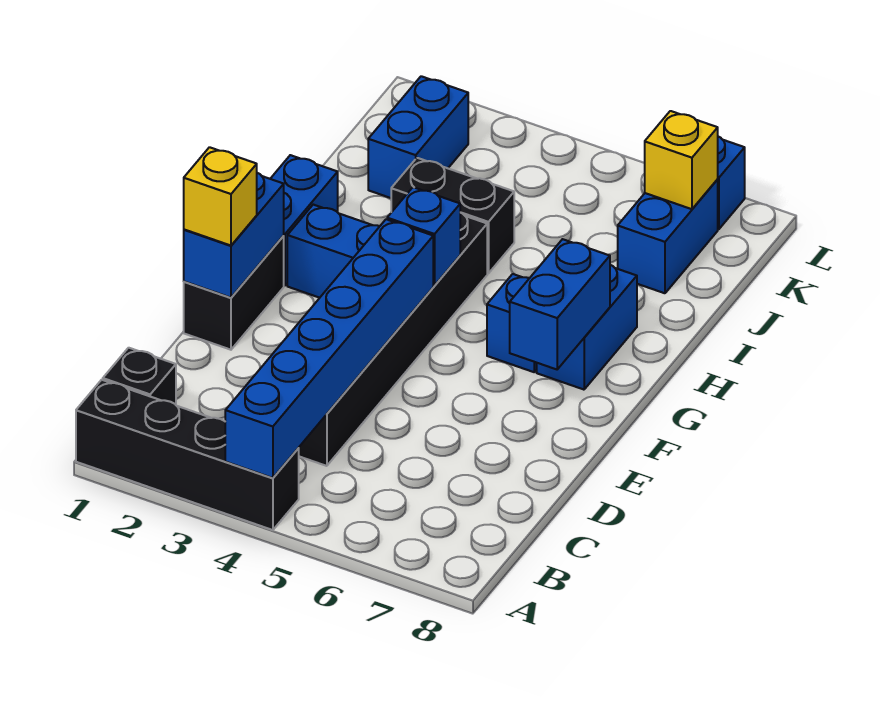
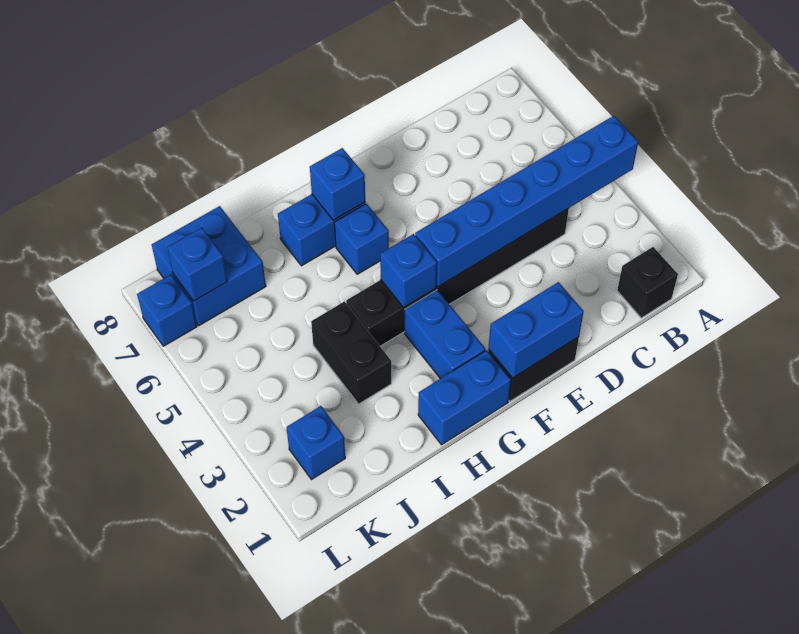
black 1x4 brick [76,380,299,530] -> none
yellow 1x1 brick [184,147,257,246] -> none
blue 1x2 brick [510,239,610,369] -> blue 1x1 brick [310,148,365,220]
blue 1x2 brick [368,76,468,198] -> blue 1x1 brick [286,406,345,480]
blue 1x2 brick [618,180,718,293] -> blue 2x2 brick [152,206,266,326]
yellow 1x1 brick [645,111,718,209] -> blue 1x1 brick [167,227,227,301]

